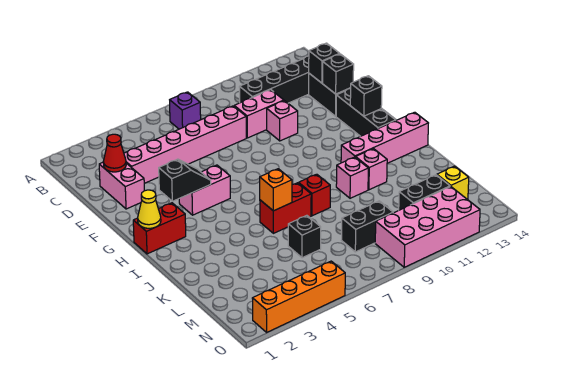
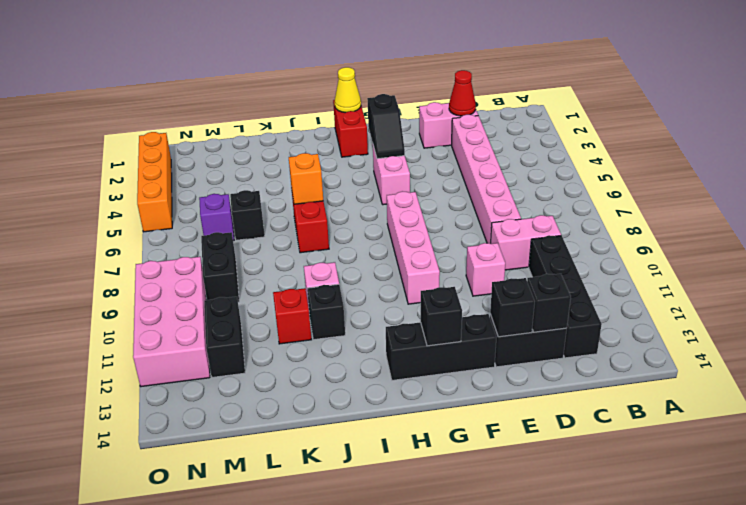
purple 1x1 brick [170,92,201,129] -> purple 1x1 brick moved to [199,194,234,241]
pink 1x2 brick [234,90,284,138] -> pink 1x2 brick turned to [491,215,561,270]
pink 1x4 brick [341,112,428,163] -> pink 1x4 brick moved to [387,191,440,304]
red 1x1 brick [299,174,330,216] -> red 1x1 brick moved to [273,288,312,344]
pink 1x1 brick [356,149,387,190] -> black 1x1 brick [307,284,345,340]
yellow 1x1 brick [437,166,469,200] -> none

